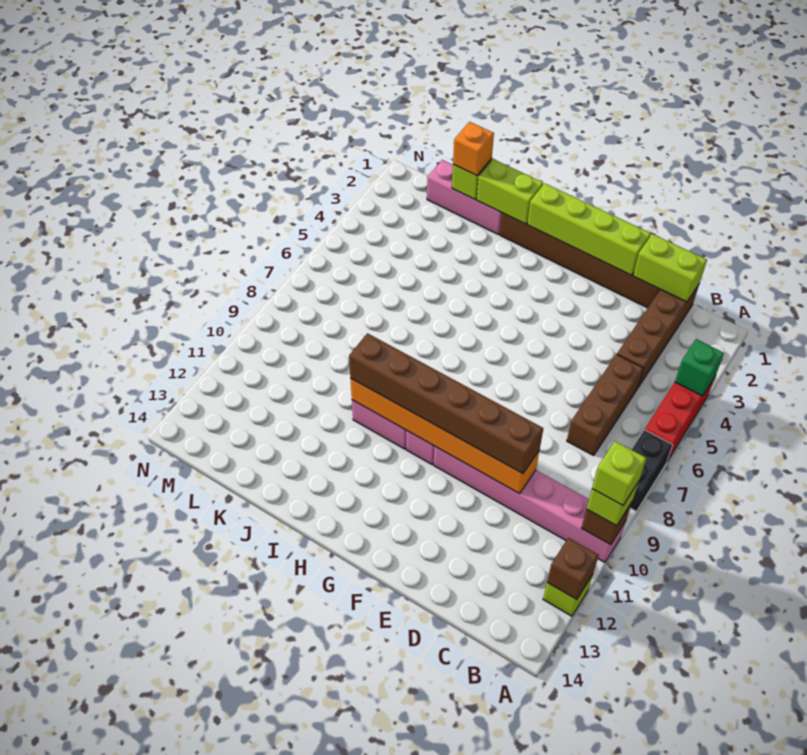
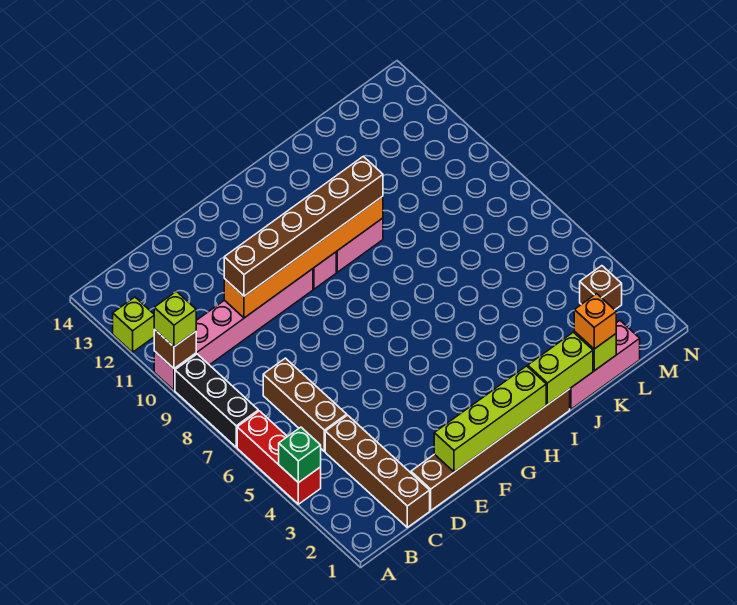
black 1x2 brick [630,430,672,511] -> black 1x3 brick [175,354,258,447]
lime 1x1 brick [592,441,646,505] -> none
brown 1x1 brick [547,538,599,600] -> brown 1x1 brick moved to [580,266,622,310]
lime 1x2 brick [633,234,707,302] -> none

